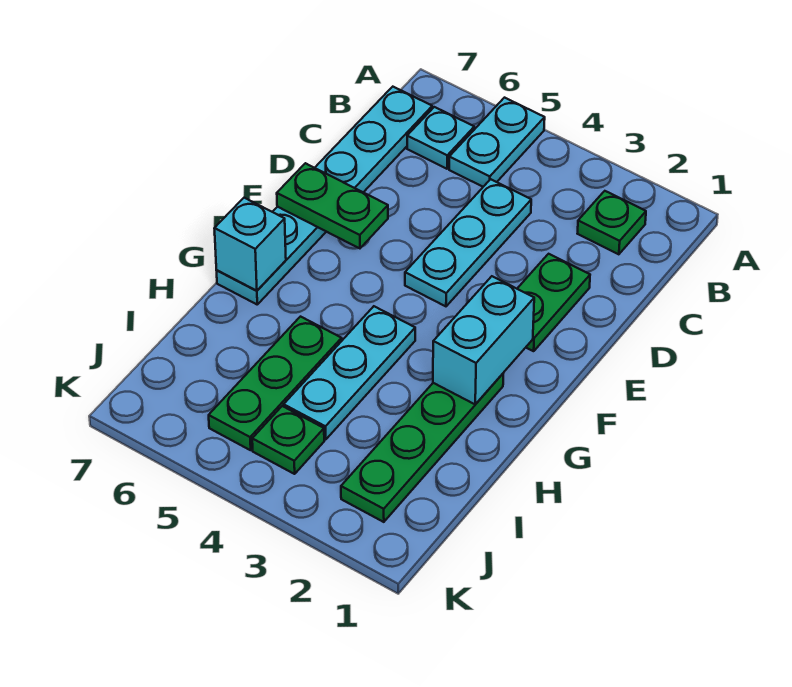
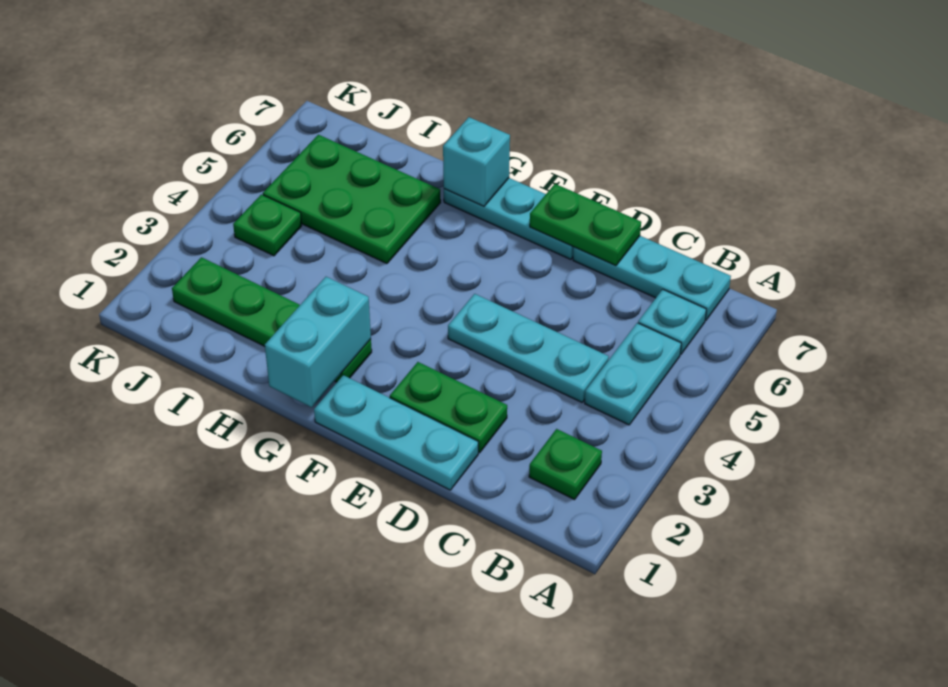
cyan 1x2 plate [449,98,545,187] -> cyan 1x2 plate turned to [585,323,681,425]
green 1x2 plate [277,163,388,248] -> green 1x2 plate turned to [530,184,641,266]
cyan 1x2 brick [433,276,534,404] -> cyan 1x2 brick turned to [265,277,371,407]
cyan 1x3 plate [284,306,415,439] -> cyan 1x3 plate moved to [314,375,478,490]
green 1x3 plate [209,317,342,450] -> green 2x3 plate [263,135,441,264]

